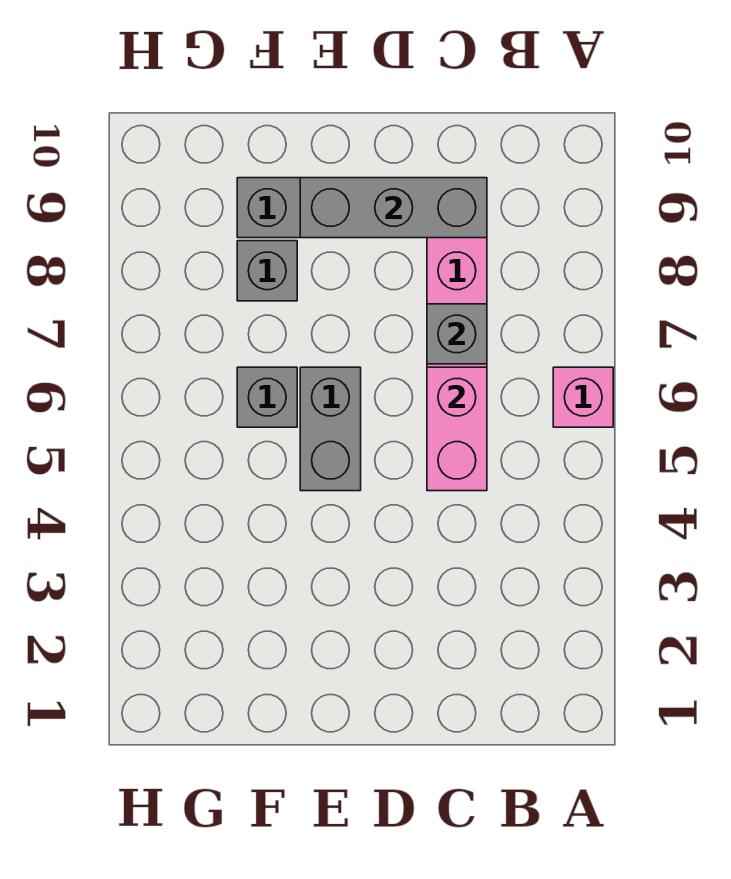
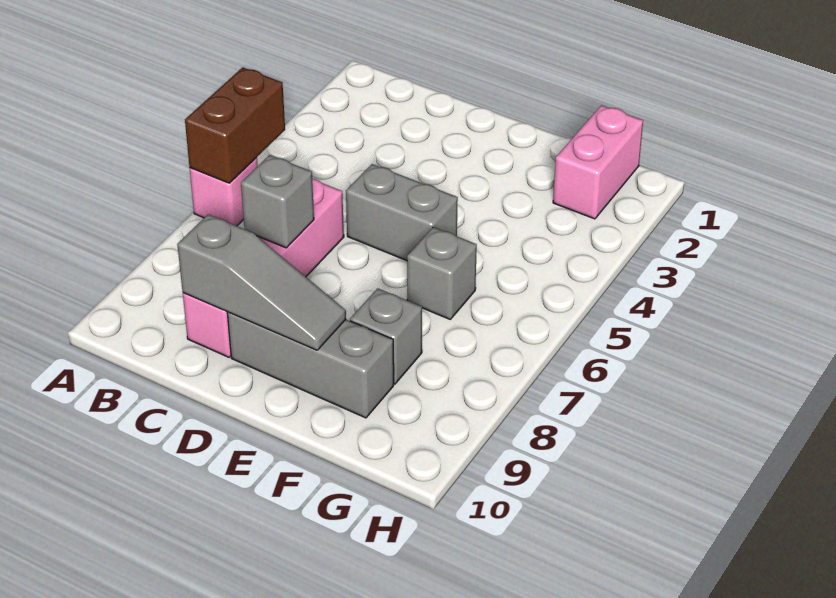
none -> brown 1x2 brick [185,67,285,183]
pink 1x2 brick [427,367,487,491] -> pink 1x2 brick moved to [553,105,643,219]
grey 1x3 brick [300,178,487,238] -> grey 1x3 slope [177,214,346,350]
grey 1x2 brick [300,367,361,491] -> grey 1x2 brick turned to [346,164,458,261]

